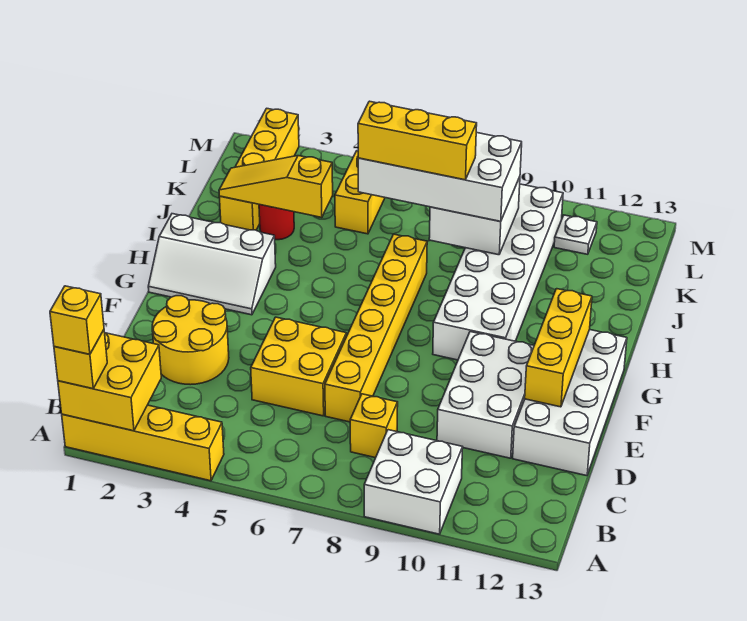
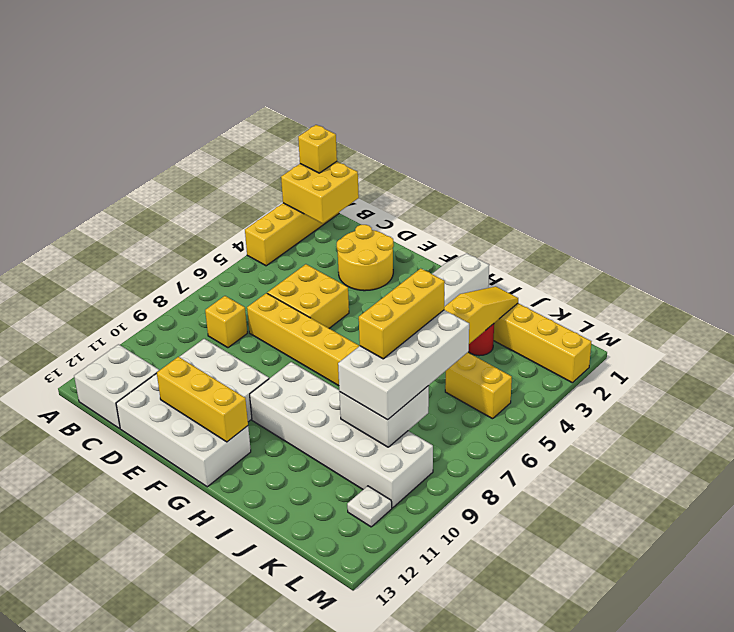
yellow 1x1 brick [50,286,104,354] -> none
white 2x2 brick [364,430,463,534] -> white 2x2 brick moved to [74,344,159,428]

